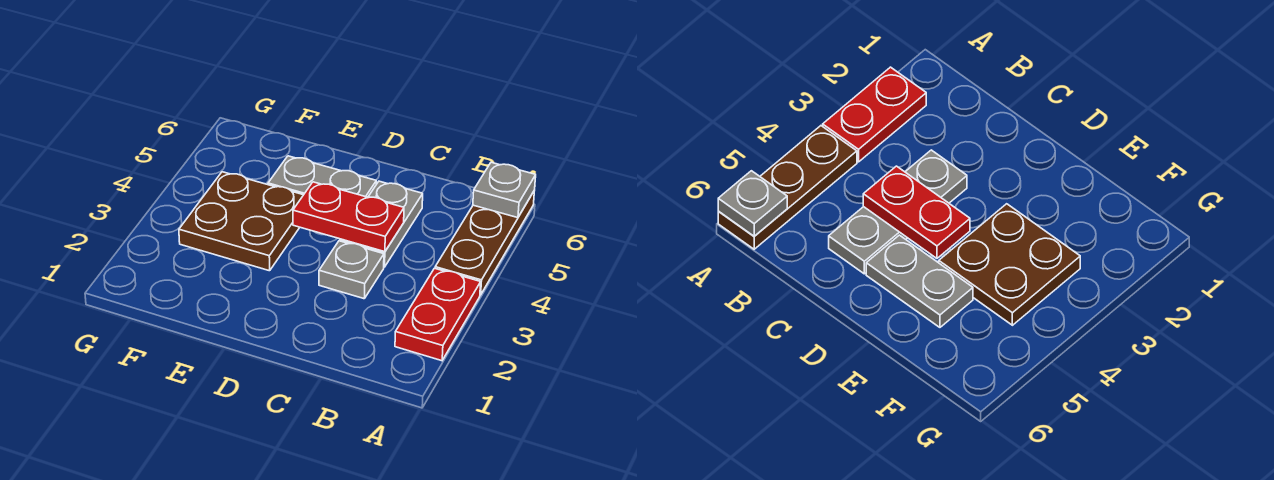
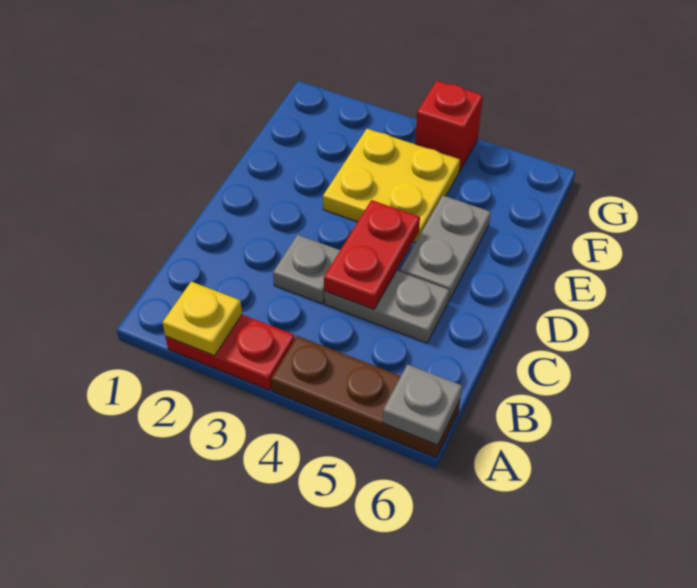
none -> yellow 1x1 plate [162,282,242,356]
brown 2x2 plate [179,172,303,271] -> yellow 2x2 plate [323,129,460,242]
none -> red 1x1 brick [415,81,483,172]

